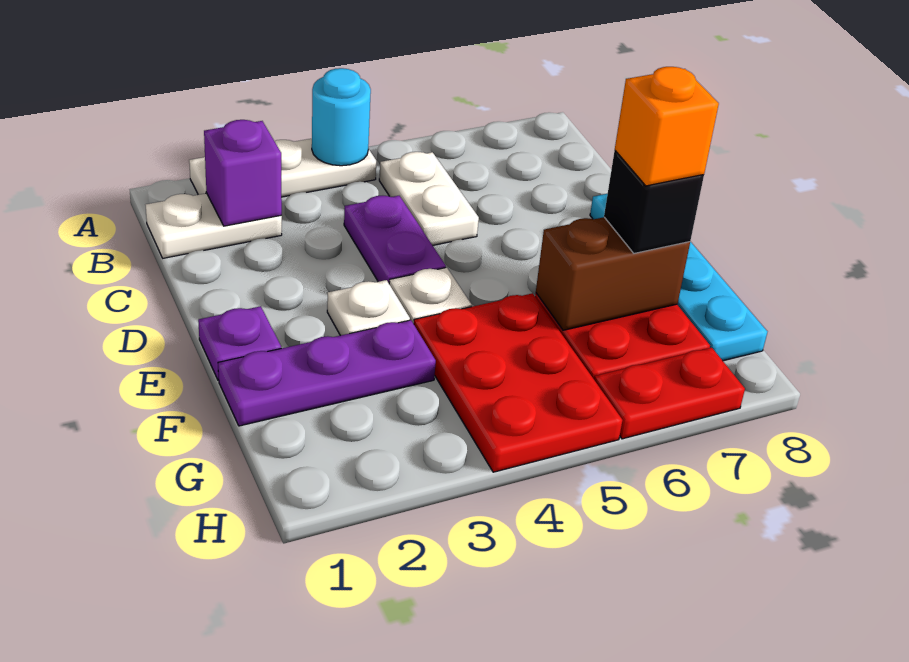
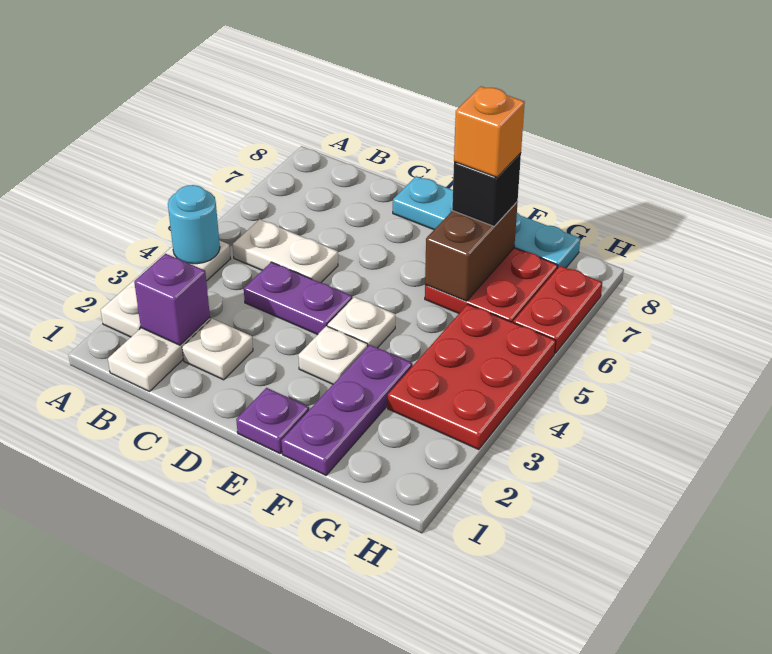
none -> white 1x1 plate [182,319,253,380]
red 2x3 plate [414,293,623,472] -> red 2x3 plate turned to [388,304,556,450]

